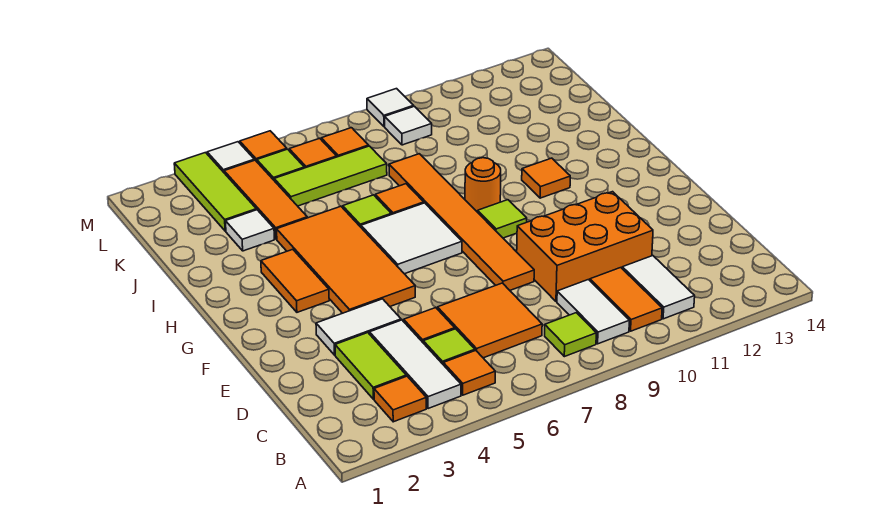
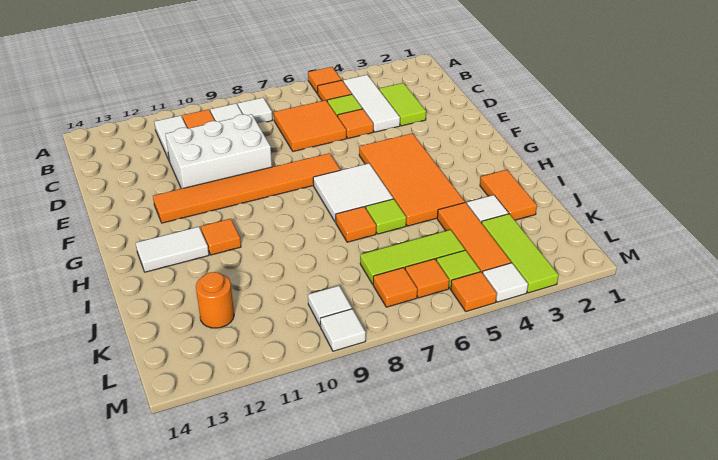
orange 1x1 tile [374,376,426,422] -> orange 1x1 tile moved to [308,67,341,94]
lime 1x1 tile [545,313,596,357] -> white 1x1 tile [238,98,272,124]
orange 2x3 brick [517,192,653,302] -> white 2x3 brick [166,114,272,189]
white 1x2 tile [316,299,401,355] -> white 1x2 tile moved to [136,227,209,272]
orange 1x6 tile [389,154,534,290] -> orange 1x6 tile turned to [153,153,340,223]
orange 1x2 tile [261,249,329,312] -> orange 1x2 tile moved to [480,170,537,220]
lime 1x1 tile [478,200,527,238] -> none
orange 1x1 round brick [465,158,501,212] -> orange 1x1 round brick moved to [196,272,234,328]

